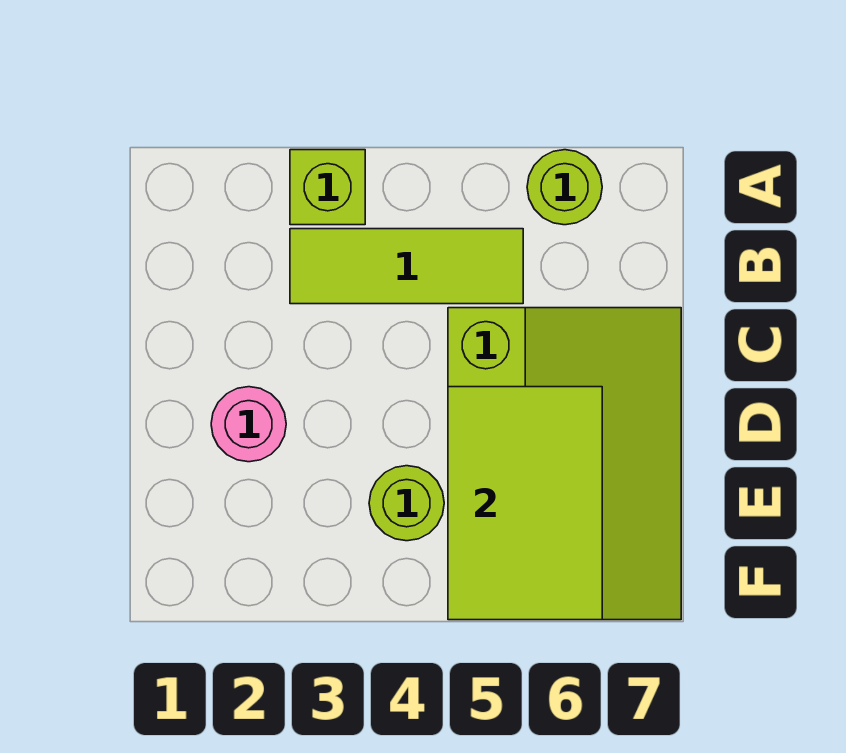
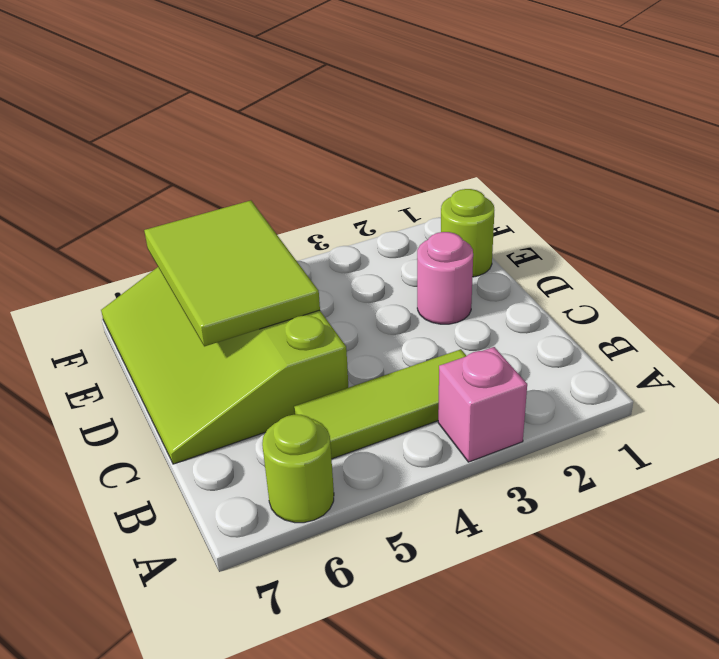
lime 1x1 brick [290,150,365,225] -> pink 1x1 brick [438,347,527,462]
lime 1x1 round brick [369,466,444,541] -> lime 1x1 round brick moved to [441,189,494,277]

